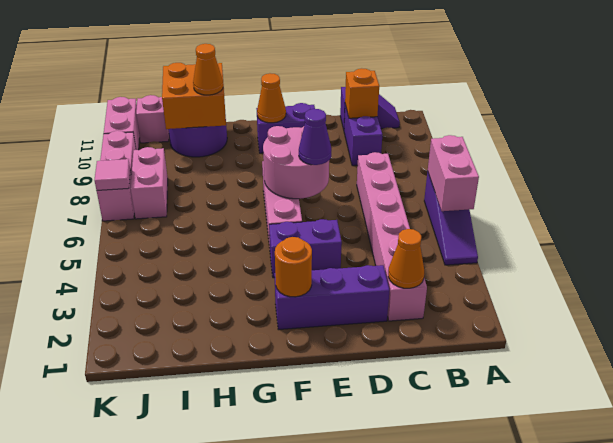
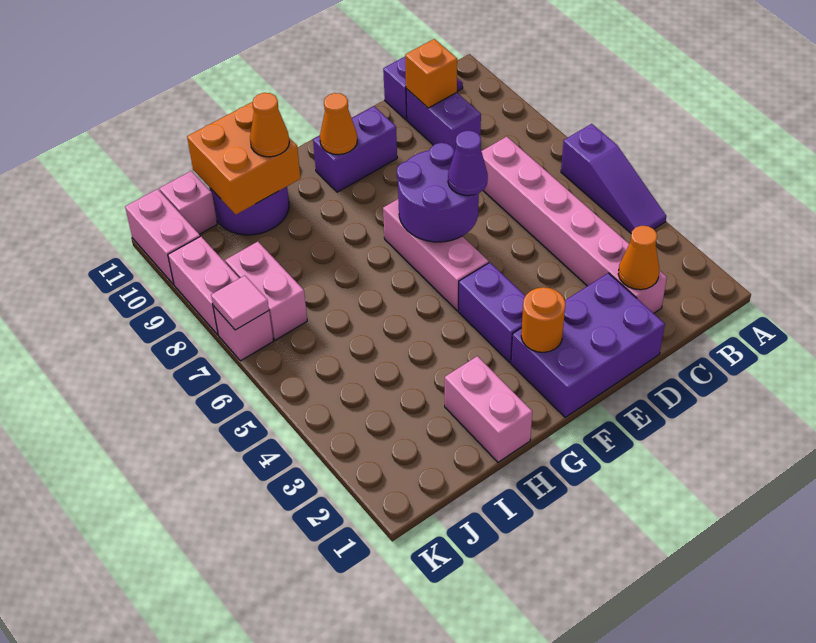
pink 1x2 brick [428,135,479,211] -> pink 1x2 brick moved to [445,356,532,462]
purple 1x3 brick [274,265,390,330] -> purple 2x3 brick [511,273,665,417]
purple 1x2 brick [269,219,342,278] -> purple 1x2 brick turned to [458,262,525,363]
pink 2x2 round brick [263,126,329,199] -> purple 2x2 round brick [397,143,479,242]

